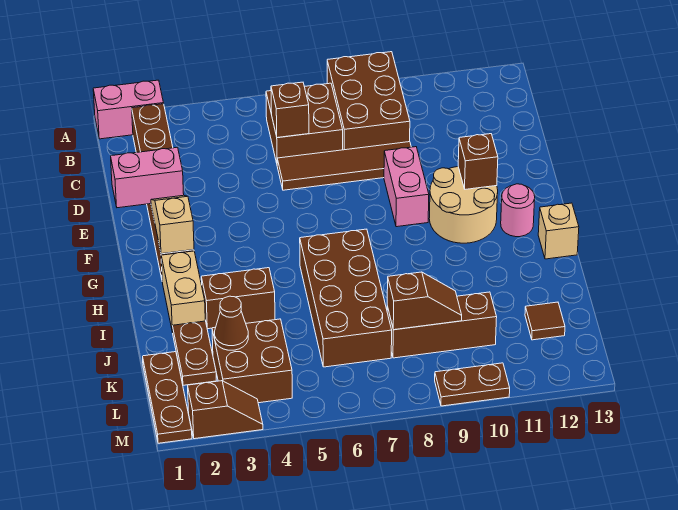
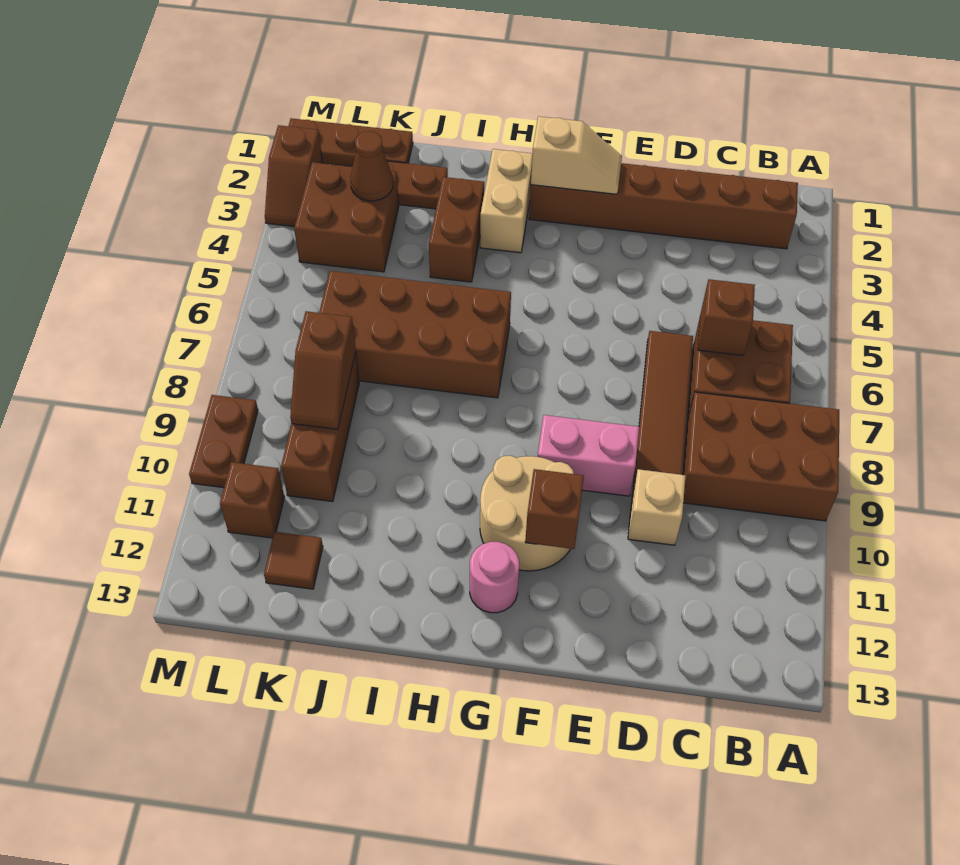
pink 1x2 brick [93,80,164,139] -> none
pink 1x2 brick [111,147,184,208] -> none
tan 1x2 brick [161,251,205,332] -> tan 1x2 brick turned to [480,149,532,253]
tan 1x1 brick [538,203,579,259] -> tan 1x1 brick moved to [628,469,685,545]
none -> brown 1x1 brick [220,462,284,538]

